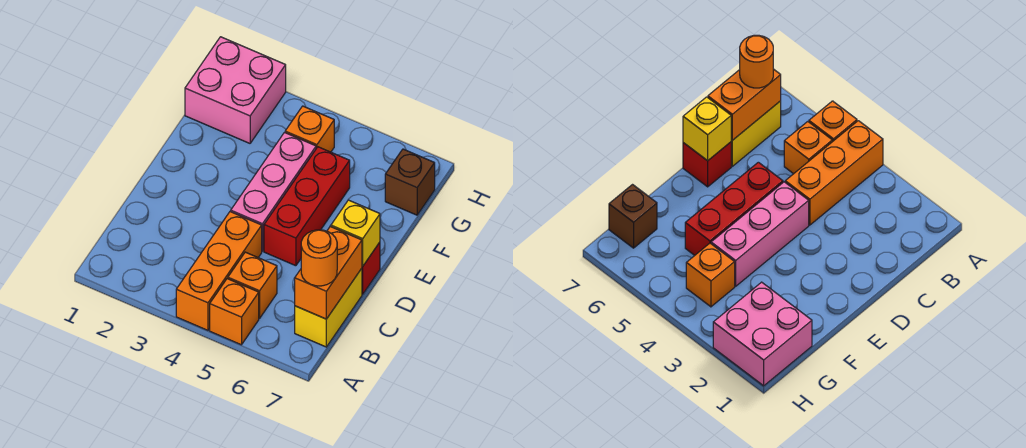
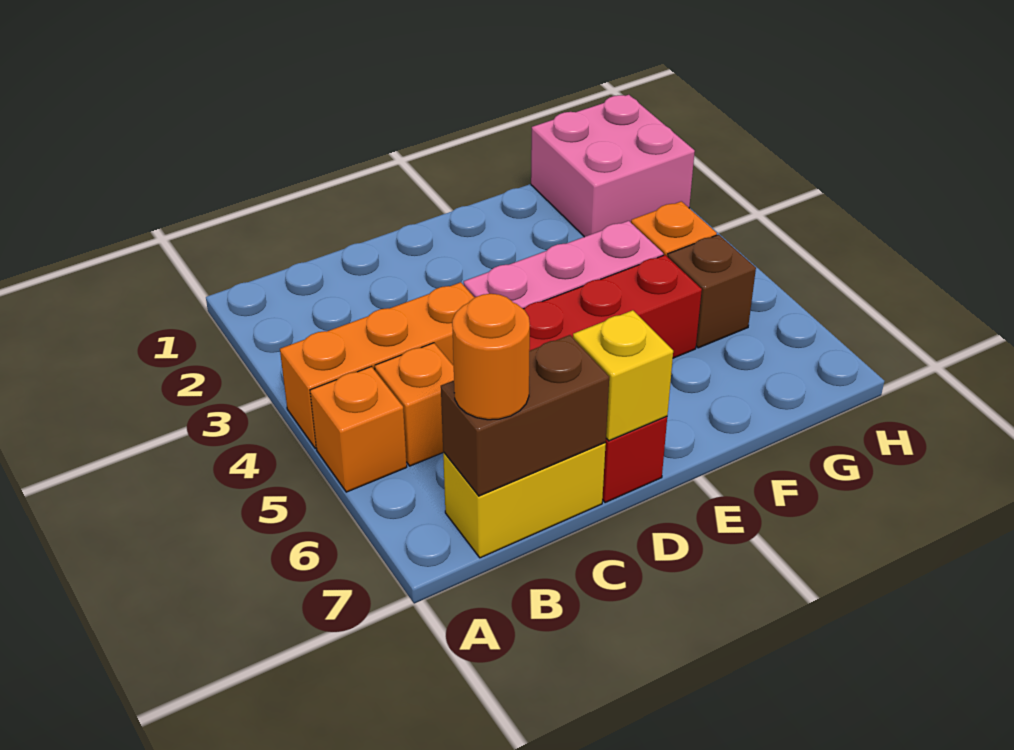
orange 1x2 brick [295,227,362,319] -> brown 1x2 brick [441,335,609,496]
brown 1x1 brick [385,149,435,215] -> brown 1x1 brick moved to [668,235,756,348]

